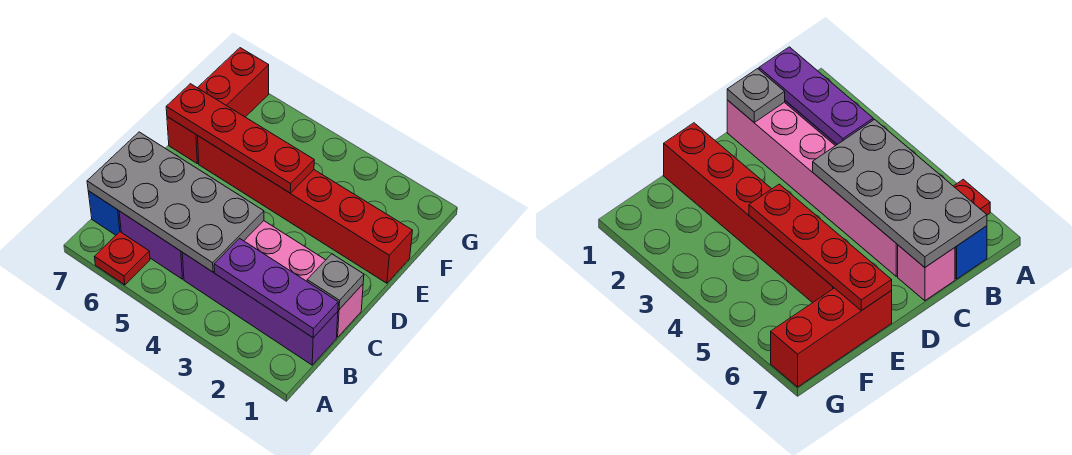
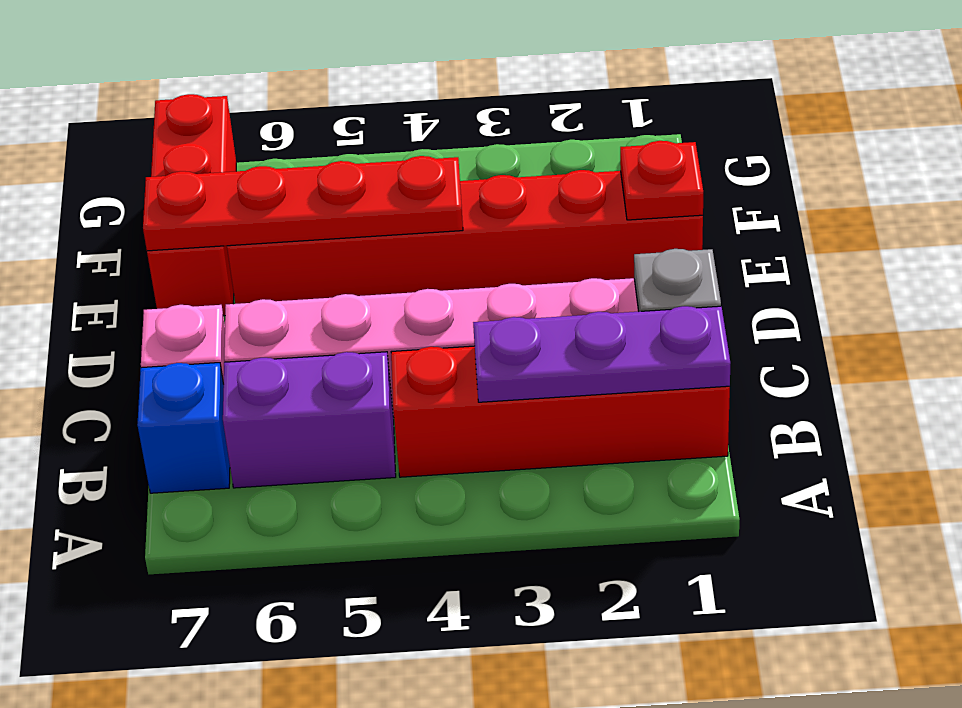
red 1x1 plate [95,232,150,285] -> red 1x1 plate moved to [620,141,703,220]
purple 1x4 brick [182,252,338,365] -> red 1x4 brick [391,346,730,477]
grey 2x4 plate [87,132,264,272] -> none

